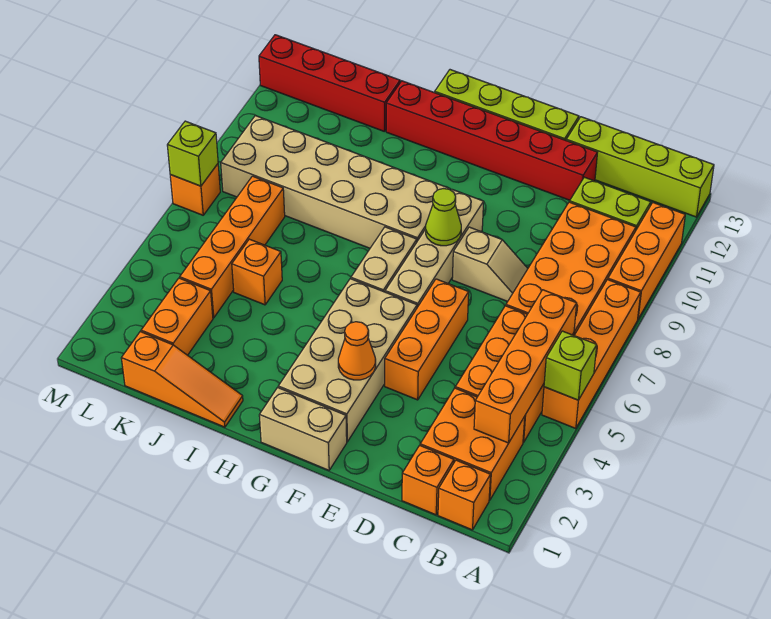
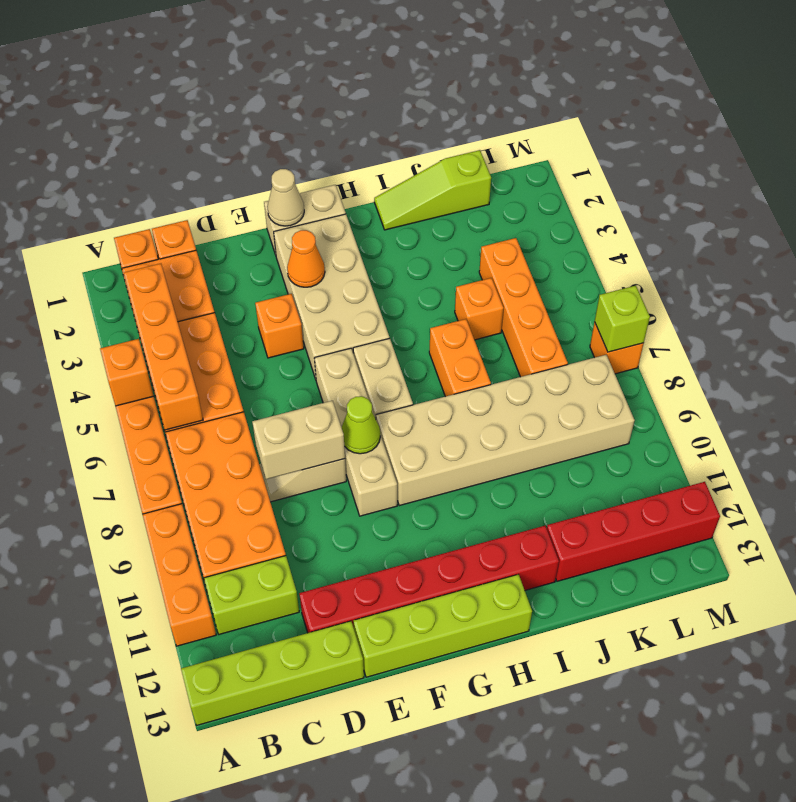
lime 1x1 brick [544,331,597,400] -> orange 1x1 brick [100,339,154,406]
none -> tan 1x2 brick [252,401,345,479]
orange 1x3 brick [385,279,469,400] -> orange 1x1 brick [255,294,304,358]
none -> tan 1x1 cone [267,169,304,226]
orange 1x3 slope [121,332,243,427] -> lime 1x3 slope [374,150,491,230]
orange 1x2 brick [141,278,213,355] -> orange 1x2 brick moved to [429,319,491,397]

